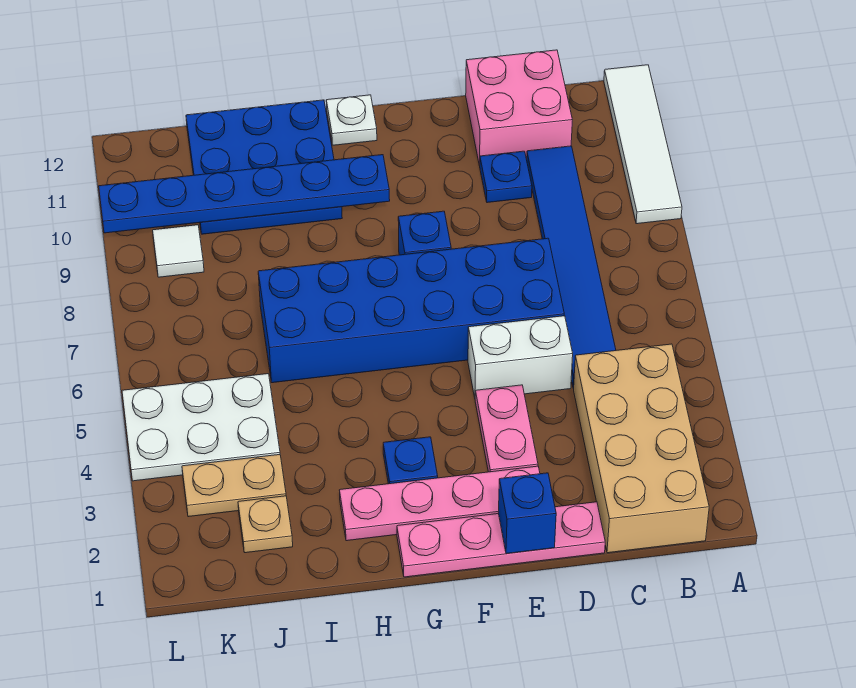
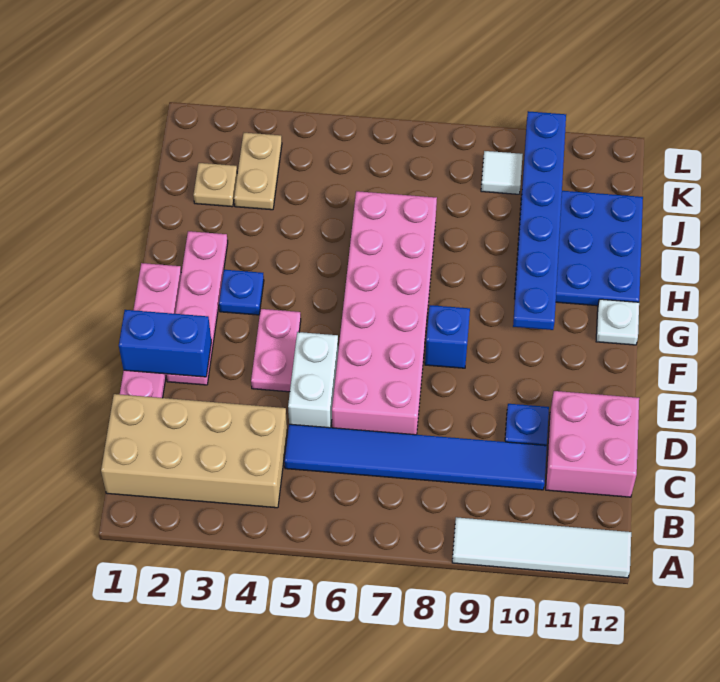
blue 2x6 brick [258,238,564,383] -> pink 2x6 brick [332,191,437,435]
blue 1x1 brick [498,473,556,554] -> blue 1x2 brick [119,310,211,377]
pink 1x2 plate [475,385,538,472] -> pink 1x2 plate turned to [251,309,301,392]
white 2x3 plate [122,374,280,481] -> none

